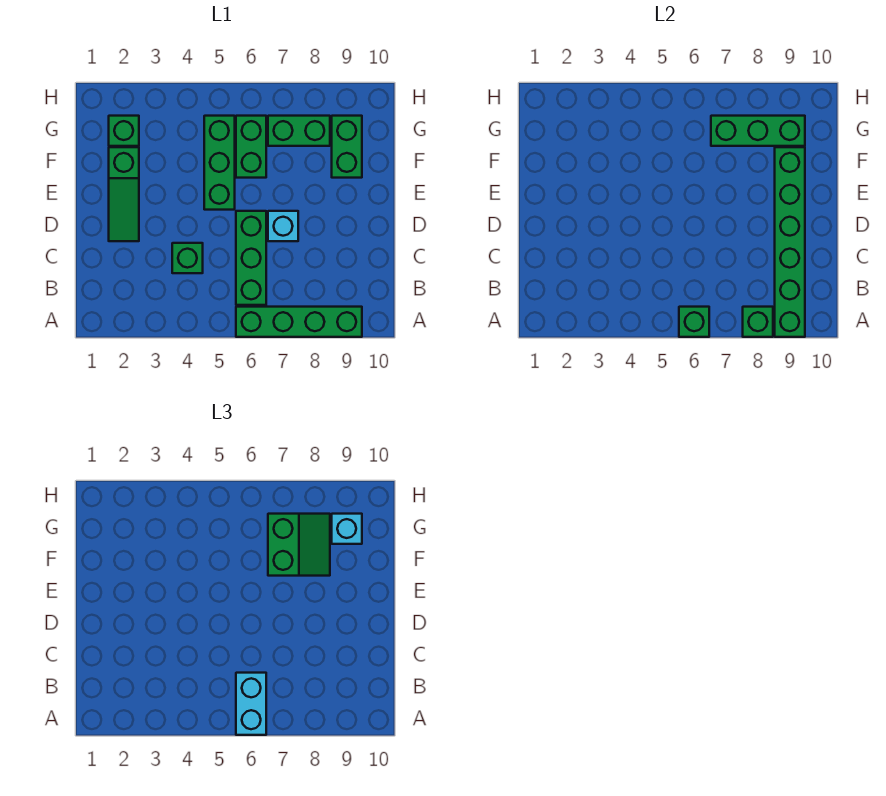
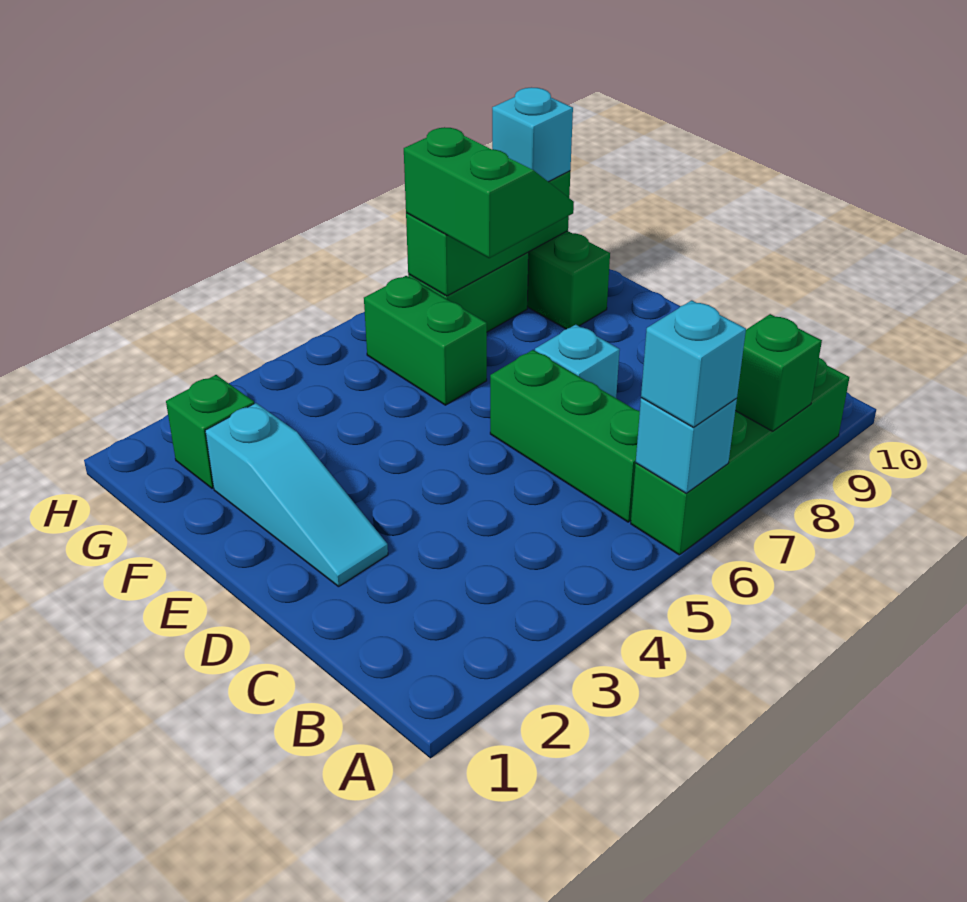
green 1x1 brick [679,307,709,337] -> cyan 1x1 brick [636,398,737,493]
cyan 1x2 brick [236,673,266,735] -> cyan 1x1 brick [641,300,746,428]
green 1x6 brick [775,147,805,337] -> none
green 1x1 brick [172,243,203,273] -> none
green 1x3 slope [109,147,139,241] -> cyan 1x3 slope [205,403,388,587]
green 1x3 brick [204,116,235,210] -> none

